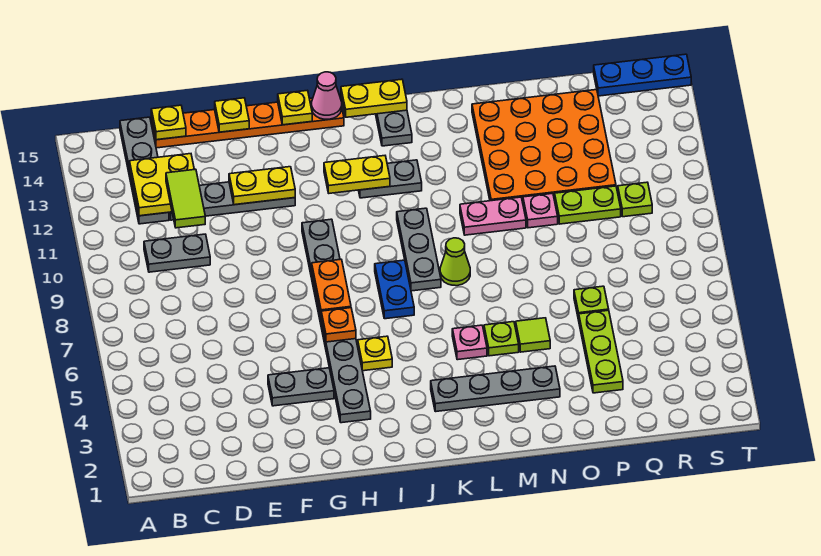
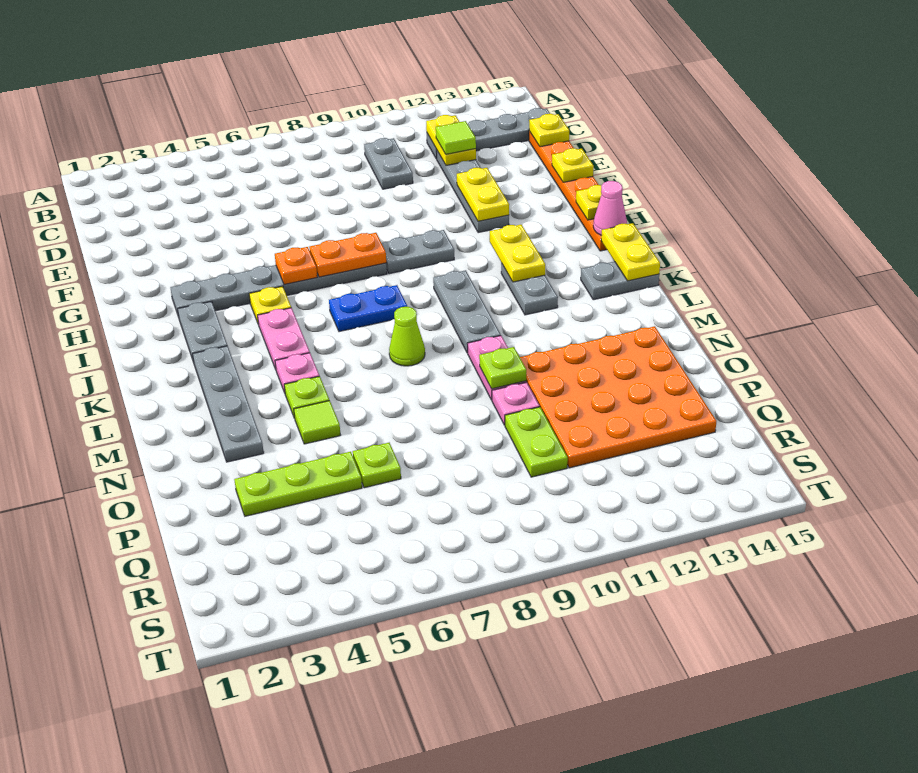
yellow 2x2 plate [130,154,194,216] -> yellow 1x2 plate [426,115,476,165]
lime 1x2 tile [166,169,205,228] -> lime 1x1 tile [436,121,476,154]
grey 1x2 plate [268,368,334,406] -> grey 1x2 plate moved to [178,301,227,360]
none -> pink 1x2 plate [258,308,310,369]
grey 1x3 plate [397,208,441,291] -> grey 1x3 plate turned to [433,270,501,353]
lime 1x1 plate [618,182,652,217] -> lime 1x1 plate moved to [479,347,526,389]
blue 1x3 plate [594,54,691,96] -> none

